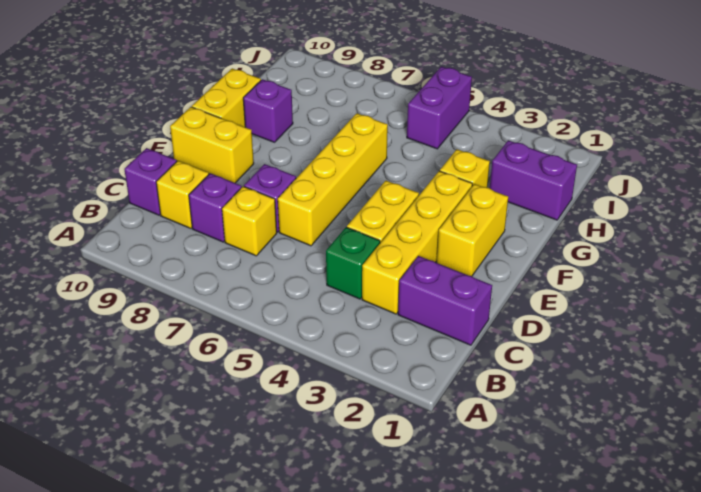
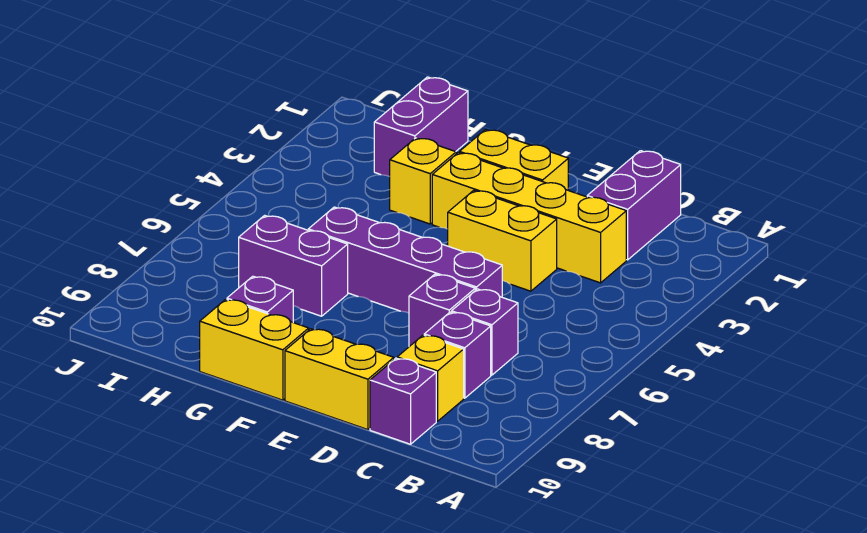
green 1x1 brick [326,227,380,299] -> none
yellow 1x1 brick [222,186,277,256] -> purple 1x1 brick [452,289,518,375]
yellow 1x4 brick [278,113,388,246] -> purple 1x4 brick [308,207,502,313]
yellow 1x2 brick [170,107,254,183] -> yellow 1x2 brick turned to [285,329,394,430]
purple 1x2 brick [407,66,472,149] -> purple 1x2 brick moved to [239,215,348,316]

